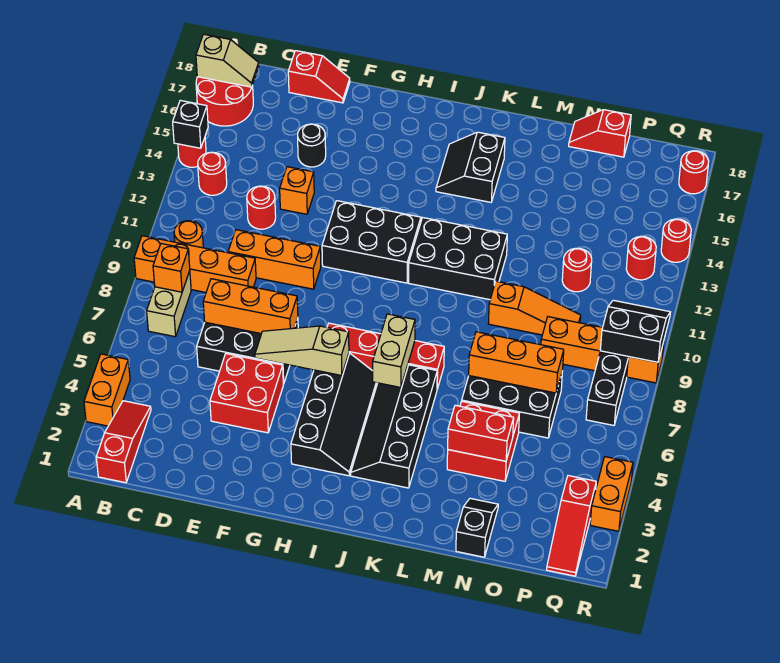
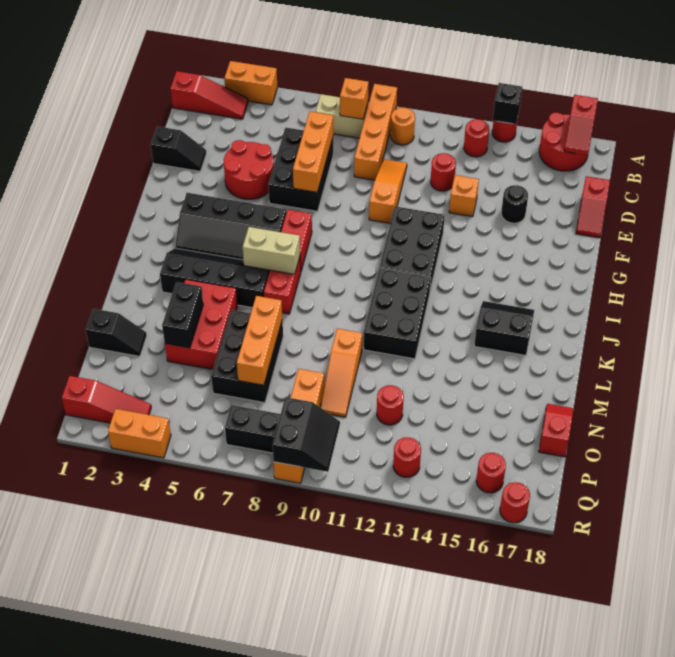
tan 1x2 slope [196,34,259,87] -> red 1x2 slope [564,95,598,155]
orange 1x3 brick [228,230,321,289] -> orange 1x3 slope [369,159,407,223]
none -> black 1x2 slope [151,126,206,171]
red 2x2 brick [210,354,283,433] -> red 2x2 round brick [224,140,274,199]
tan 1x3 slope [255,326,349,376] -> none
red 2x2 brick [447,401,519,481] -> red 2x3 brick [165,279,238,369]
red 1x2 brick [448,405,514,461] -> black 1x2 brick [162,282,203,348]
red 1x3 slope [547,476,596,576] -> red 1x3 slope turned to [62,376,151,423]
red 1x1 round brick [661,219,691,262] -> red 1x1 round brick moved to [476,453,506,493]

